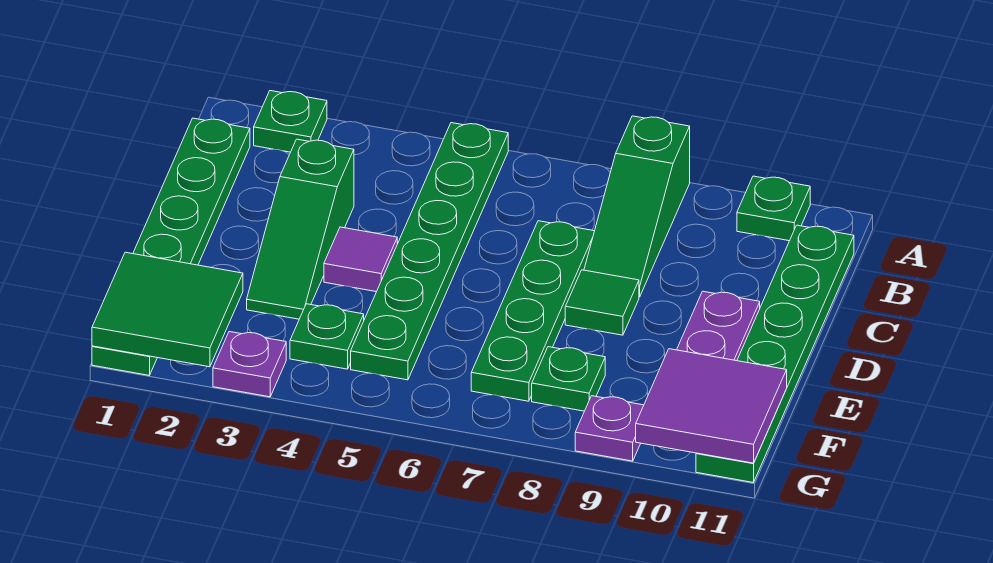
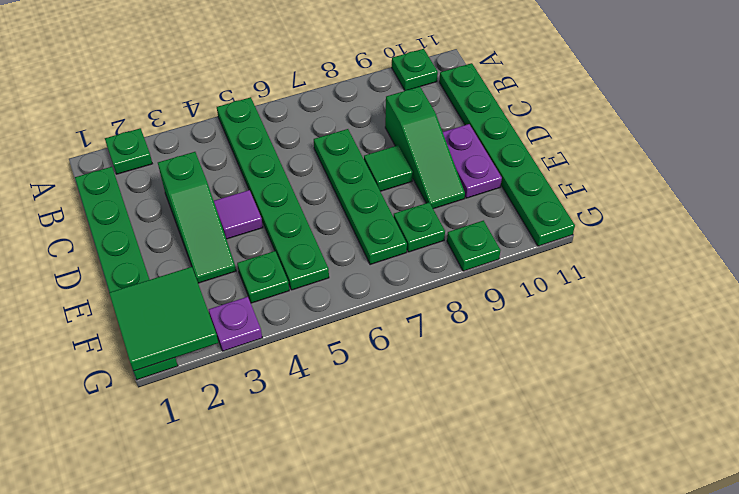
green 1x3 slope [584,116,690,297] -> green 1x3 slope moved to [385,87,465,209]
purple 2x2 tile [636,349,787,463] -> none
purple 1x1 plate [575,396,644,461] -> green 1x1 plate [447,221,501,271]

